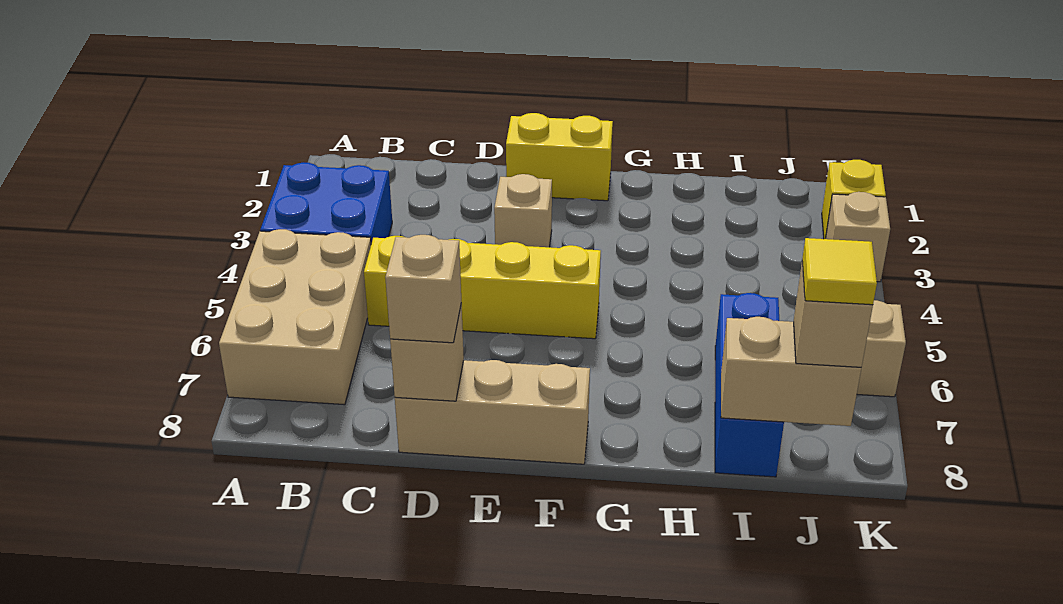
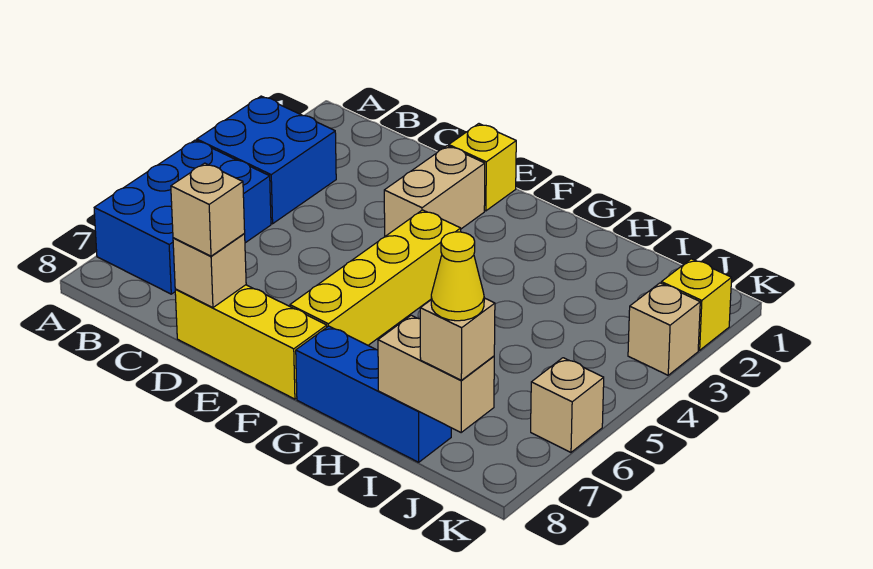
tan 2x3 brick [219,229,371,405] -> blue 2x3 brick [94,140,271,294]
yellow 1x4 brick [364,236,601,339] -> yellow 1x4 brick turned to [290,210,461,345]
tan 1x3 brick [395,360,590,464] -> yellow 1x3 brick [175,285,327,399]
yellow 1x2 brick [506,113,613,201] -> yellow 1x1 brick [449,124,516,211]
tan 1x1 brick [494,174,552,247] -> tan 1x2 brick [384,146,485,236]
blue 1x3 brick [715,293,784,477] -> blue 1x3 brick turned to [296,326,451,462]
yellow 1x1 tile [802,238,877,305] -> yellow 1x1 cone [431,232,484,321]

